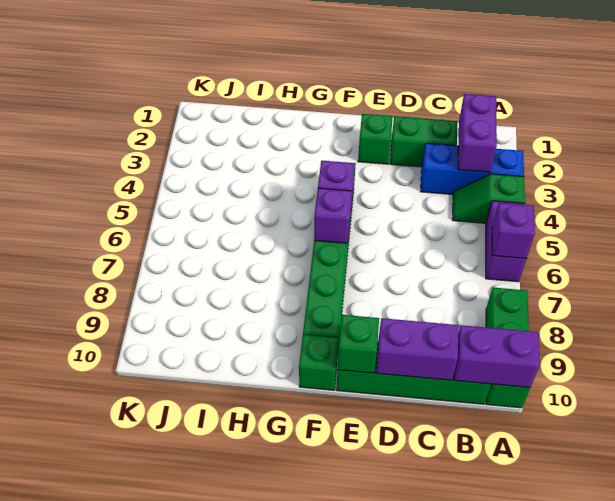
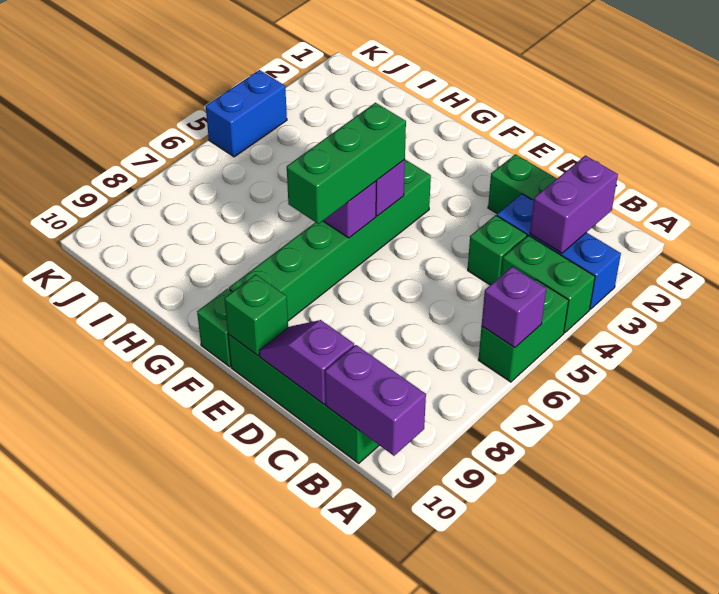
green 1x2 slope [452,174,525,223] -> green 1x2 brick [501,235,595,333]
purple 1x2 brick [486,201,526,282] -> green 1x2 brick [479,279,569,382]
green 1x3 brick [486,288,530,408] -> green 1x3 brick moved to [287,103,406,224]
purple 1x2 brick [376,318,458,380] -> purple 1x2 slope [259,320,354,404]
green 1x1 brick [358,114,393,164] -> green 1x1 brick moved to [468,215,527,285]
none -> blue 1x2 brick [206,70,287,157]

